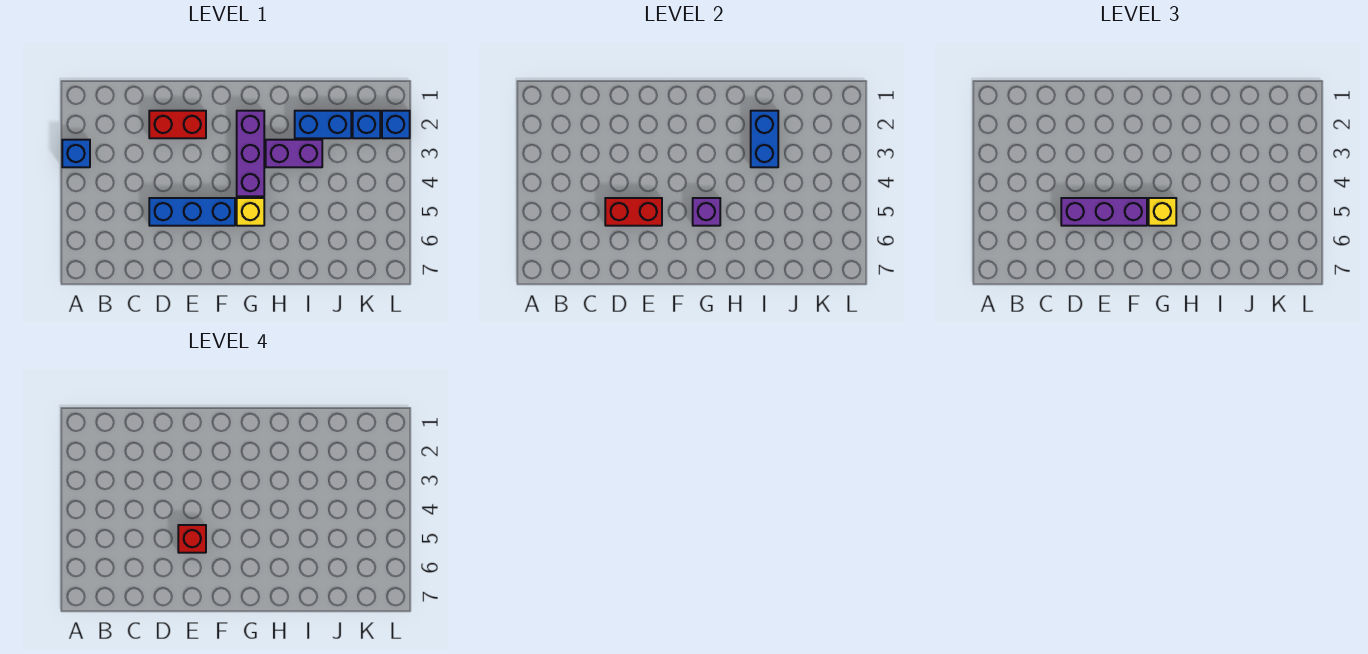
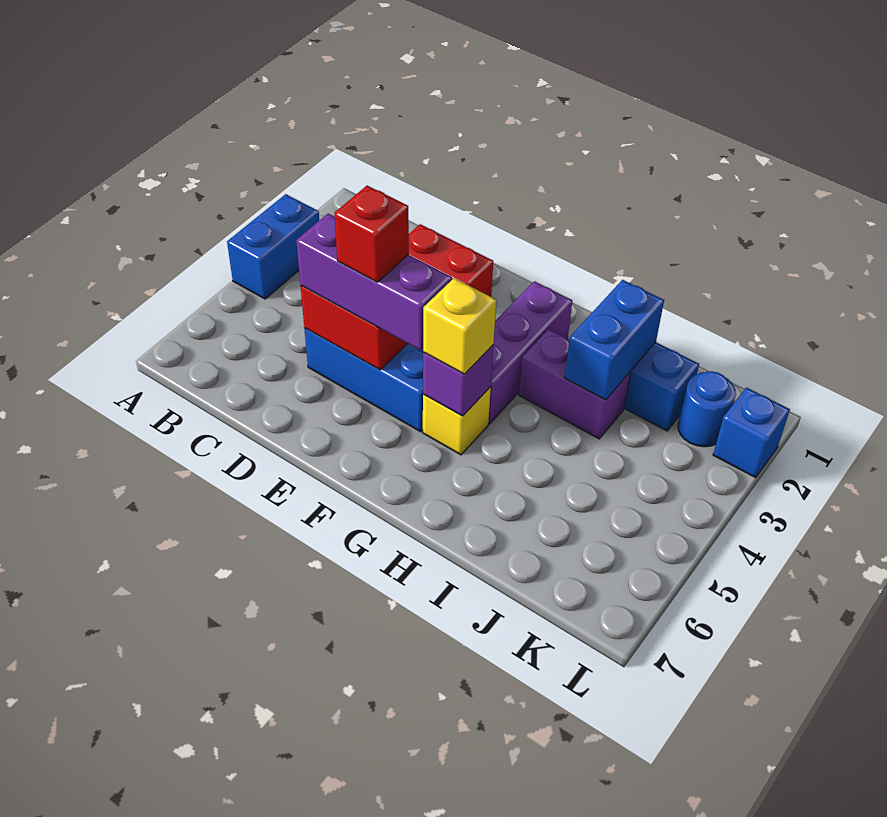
blue 1x1 brick [62,140,90,167] -> blue 1x2 brick [227,194,319,299]
blue 1x1 brick [353,111,380,138] -> blue 1x1 round brick [678,371,735,447]

